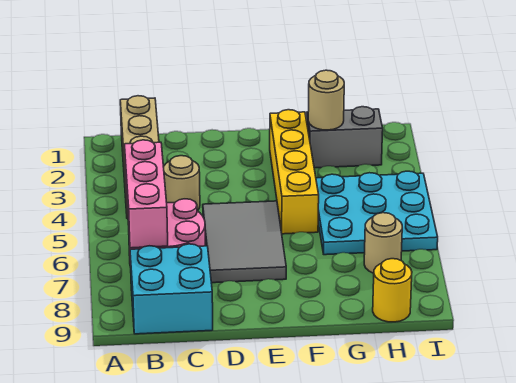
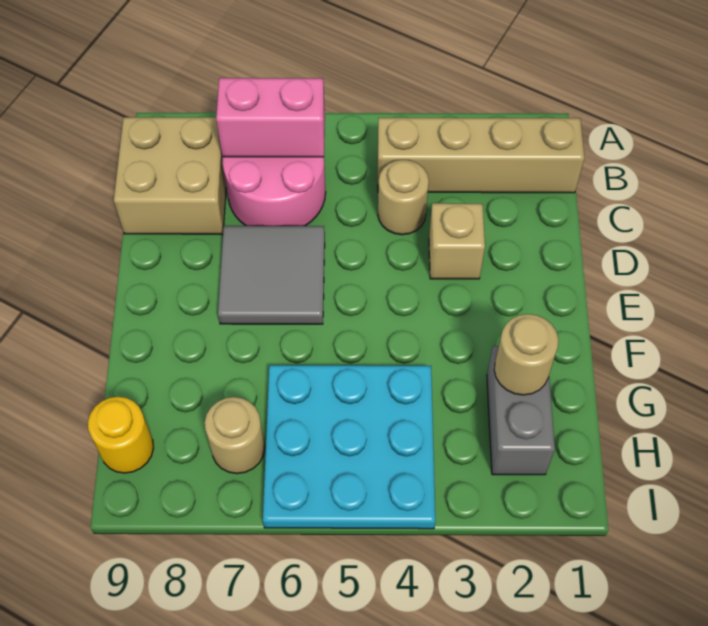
pink 1x3 brick [124,140,168,248] -> pink 1x2 brick [216,78,325,157]
cyan 2x2 brick [130,244,213,334] -> tan 2x2 brick [114,117,226,234]
none -> tan 1x1 brick [429,203,485,279]
grey 2x3 tile [203,201,286,283] -> grey 2x2 tile [218,226,325,324]
yellow 1x4 brick [270,110,319,234] -> none

